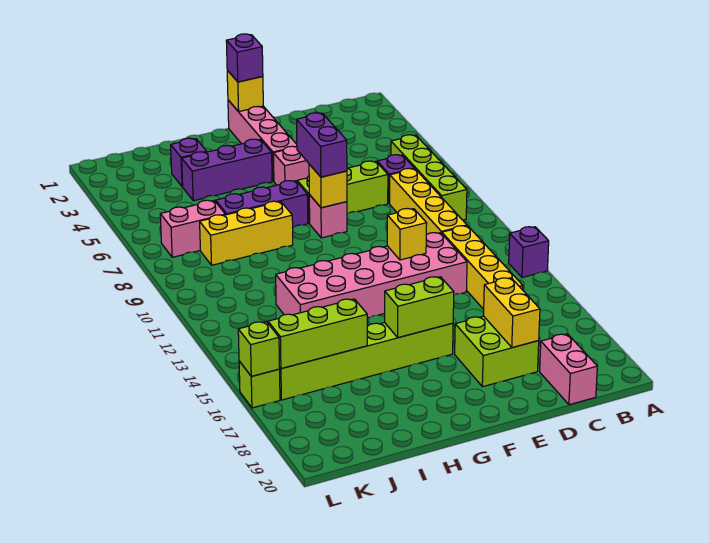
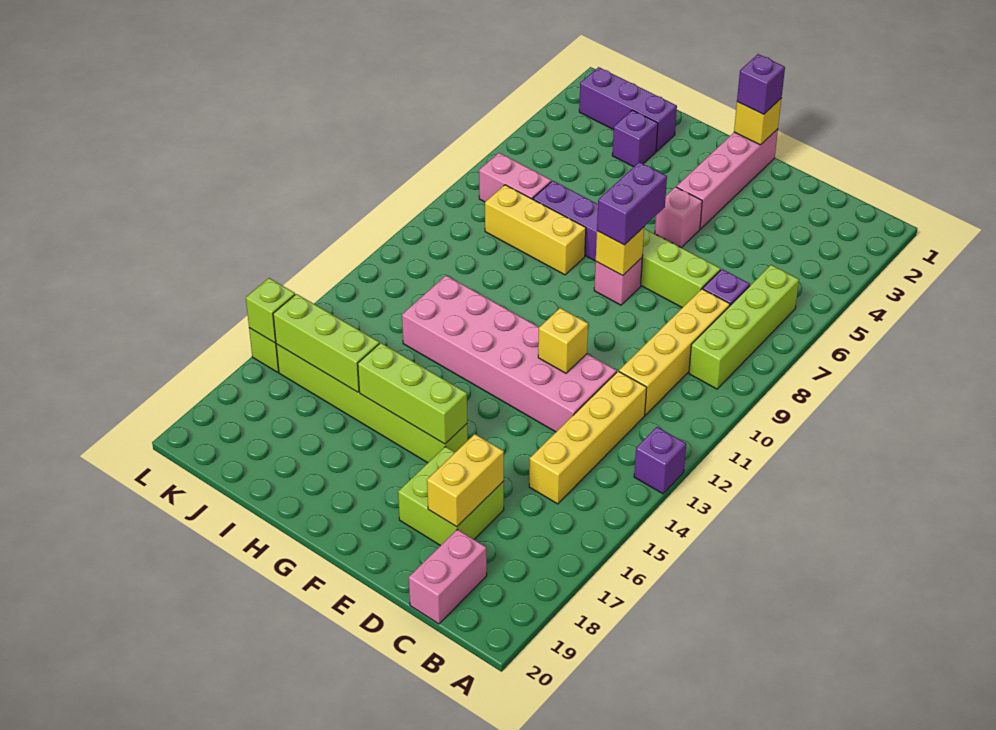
lime 1x2 brick [385,277,454,338] -> lime 1x3 brick [358,343,467,444]
purple 1x3 brick [182,139,272,201] -> purple 1x3 brick moved to [579,67,677,151]

